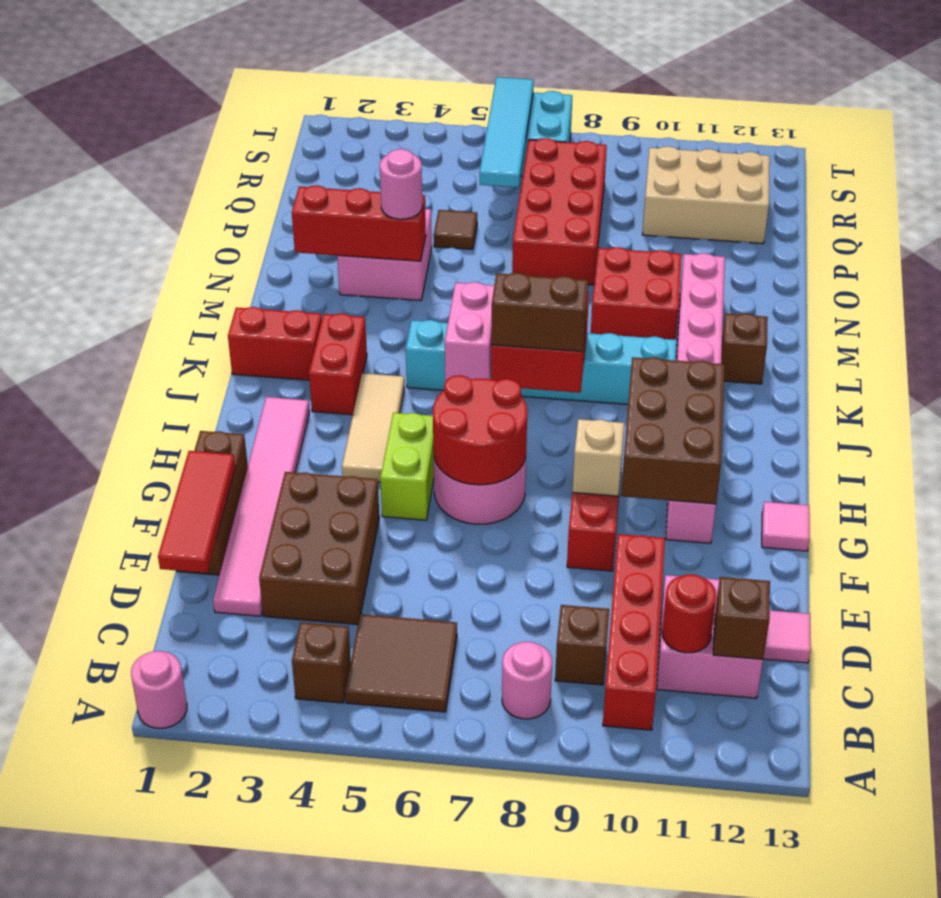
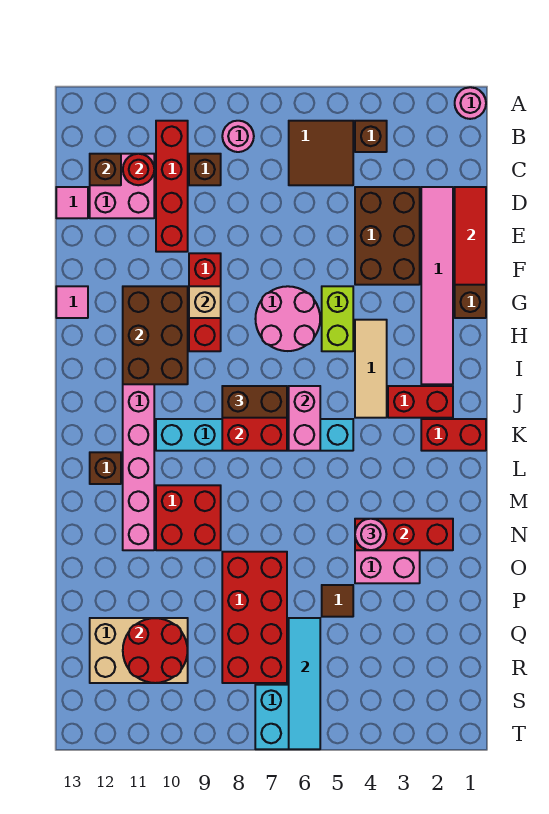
red 2x2 round brick [433,375,527,485] -> red 2x2 round brick moved to [123,618,188,683]
red 1x2 brick [309,313,367,415] -> red 1x2 brick turned to [388,386,453,418]

